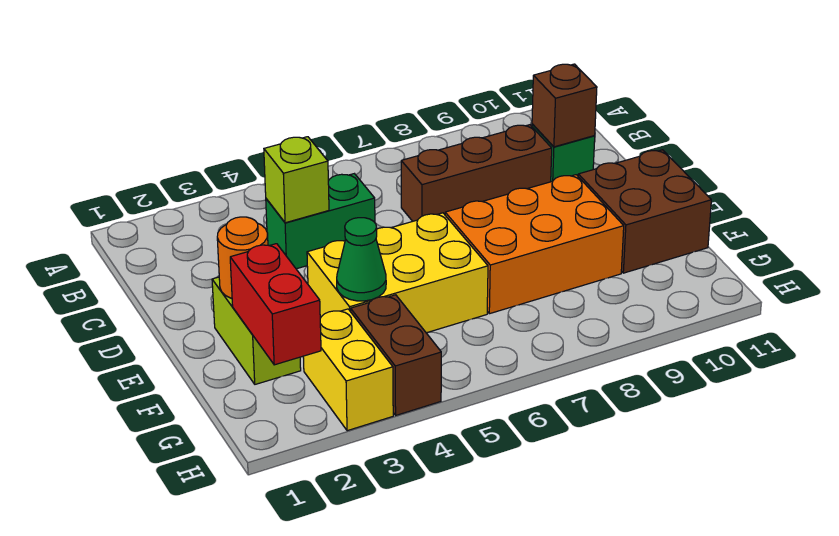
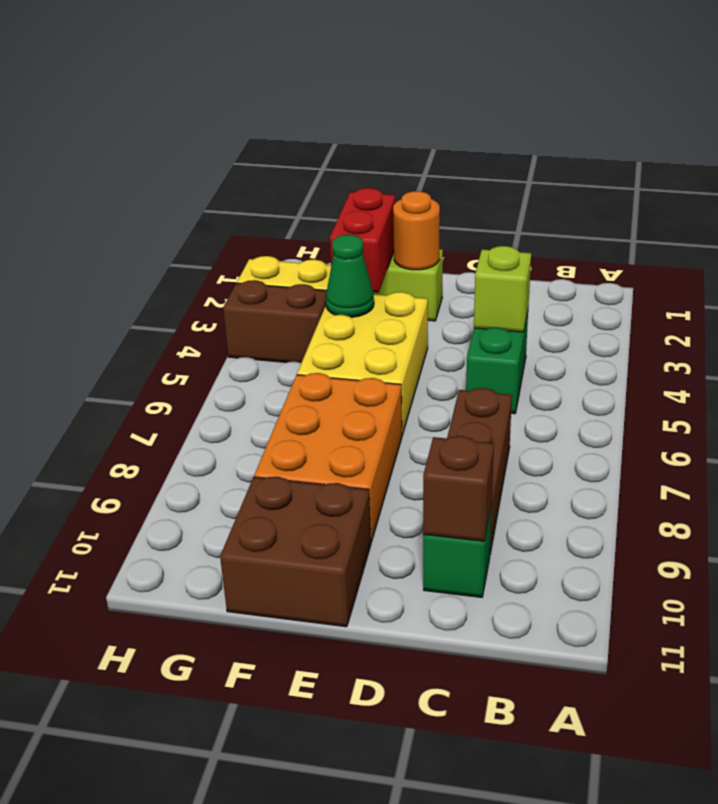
red 1x2 brick [230,244,321,365] -> red 1x2 brick turned to [330,188,395,293]

